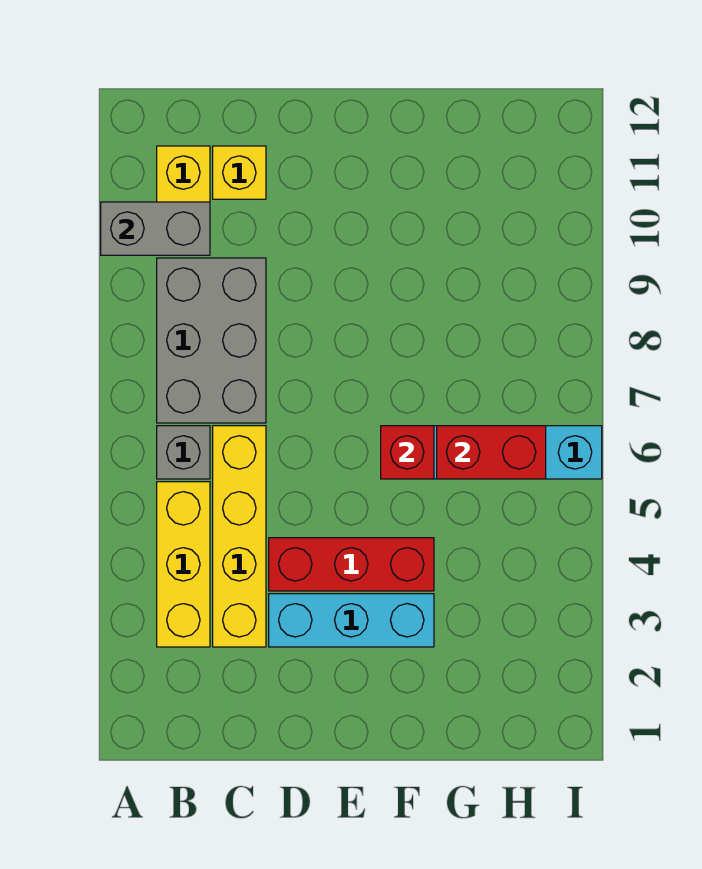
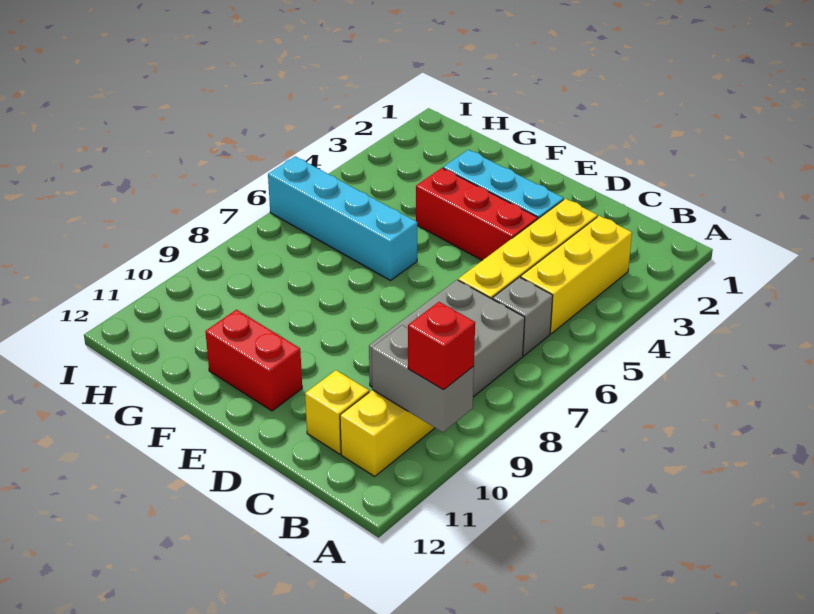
red 1x1 brick [381,426,434,479] -> red 1x1 brick moved to [408,302,475,390]
red 1x2 brick [437,426,546,479] -> red 1x2 brick moved to [205,310,302,411]

